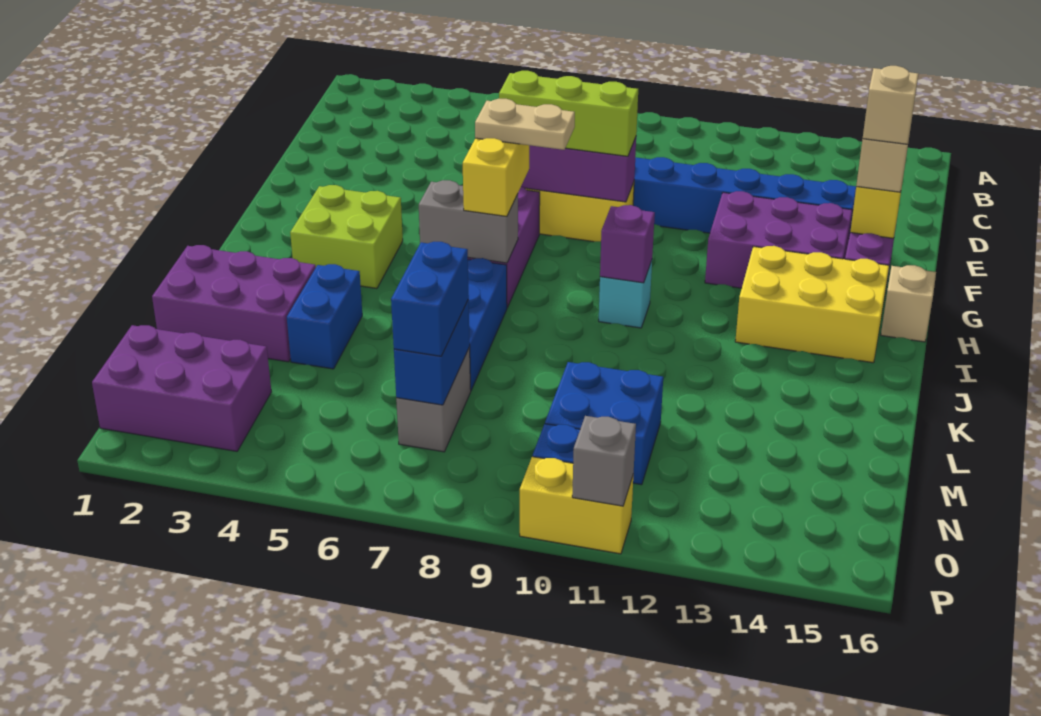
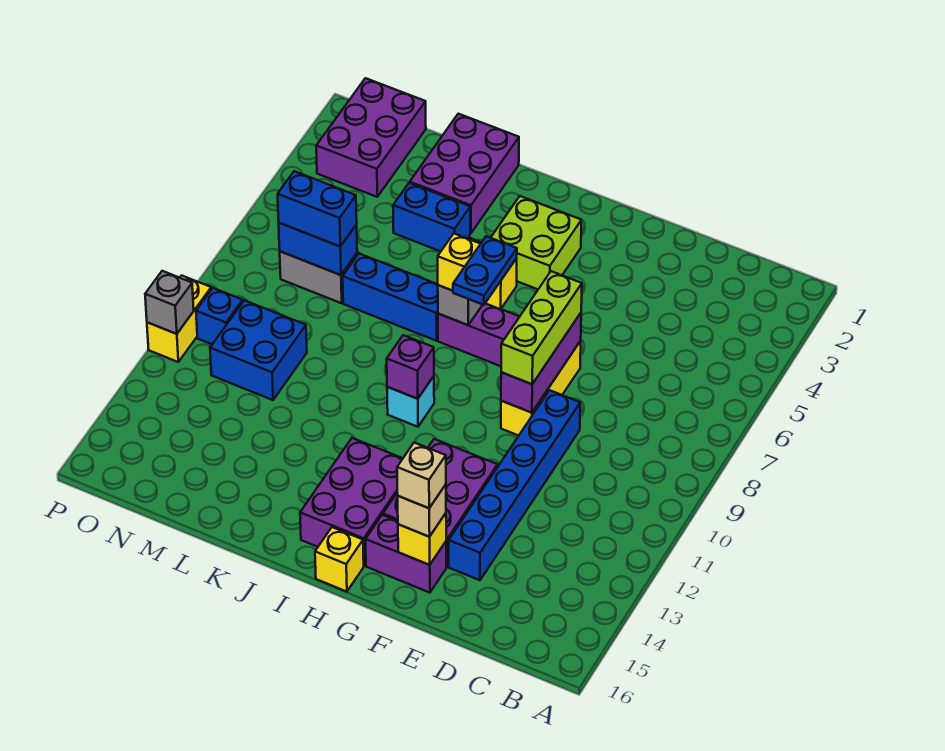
tan 1x2 plate [475,99,575,150] -> blue 1x2 plate [453,236,517,305]
yellow 2x3 brick [735,246,889,363] -> purple 2x3 brick [300,438,403,566]
tan 1x1 brick [881,265,936,342] -> yellow 1x1 brick [315,527,364,592]

